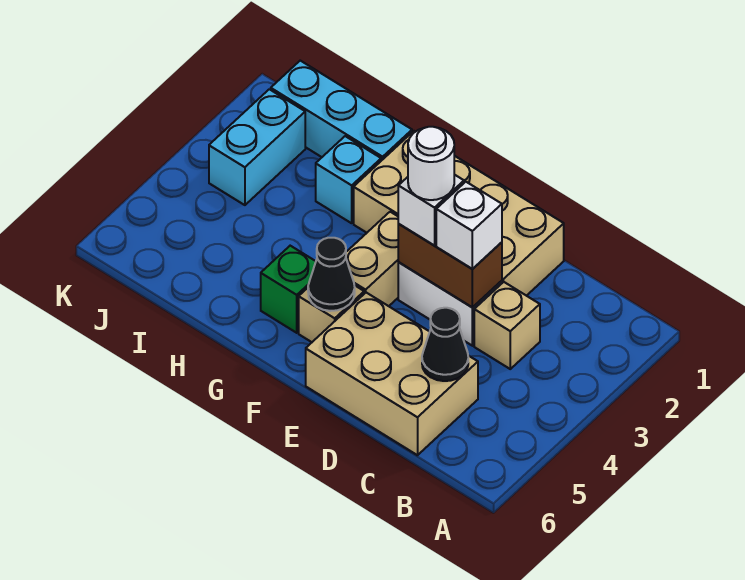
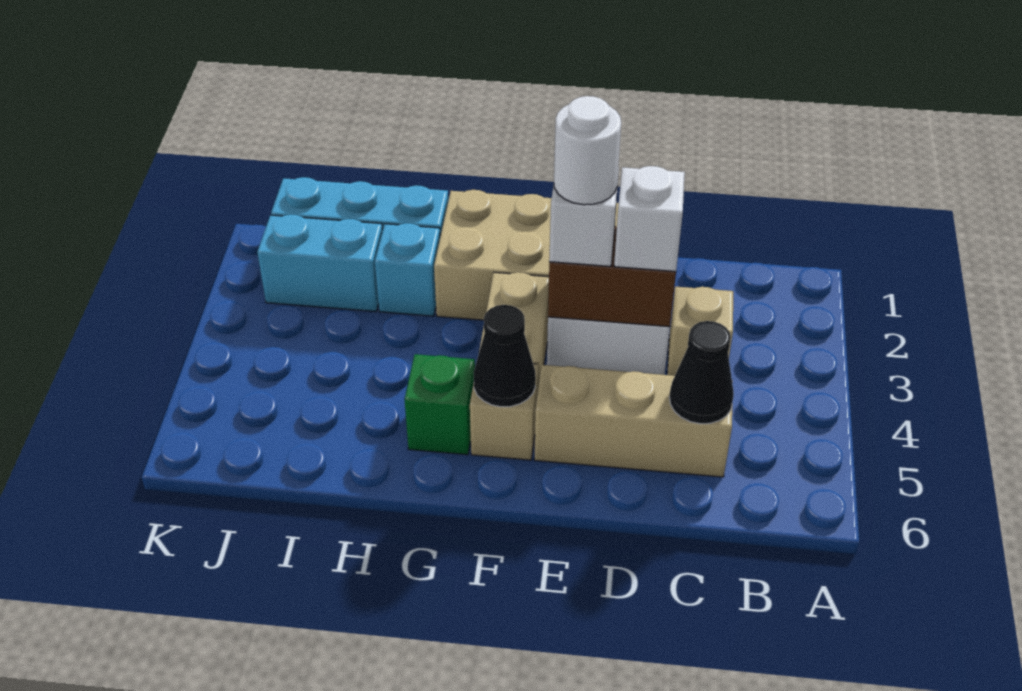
tan 2x3 brick [306,293,478,455] -> tan 1x3 brick [534,365,732,477]
cyan 1x2 brick [209,89,305,205] -> cyan 1x2 brick turned to [257,214,382,312]

